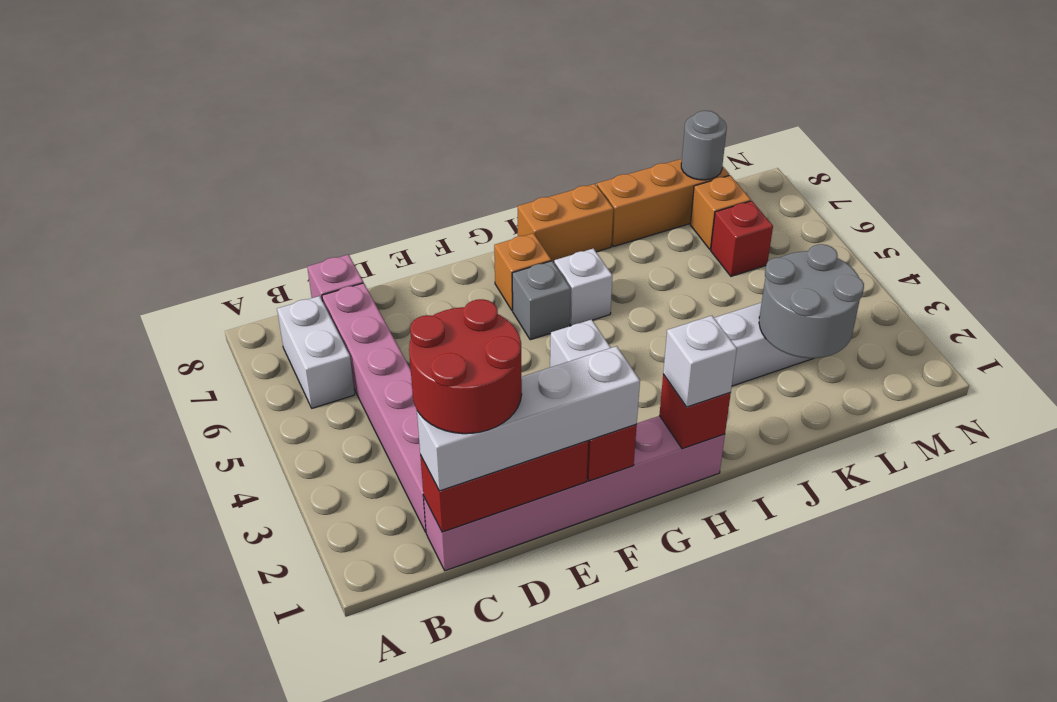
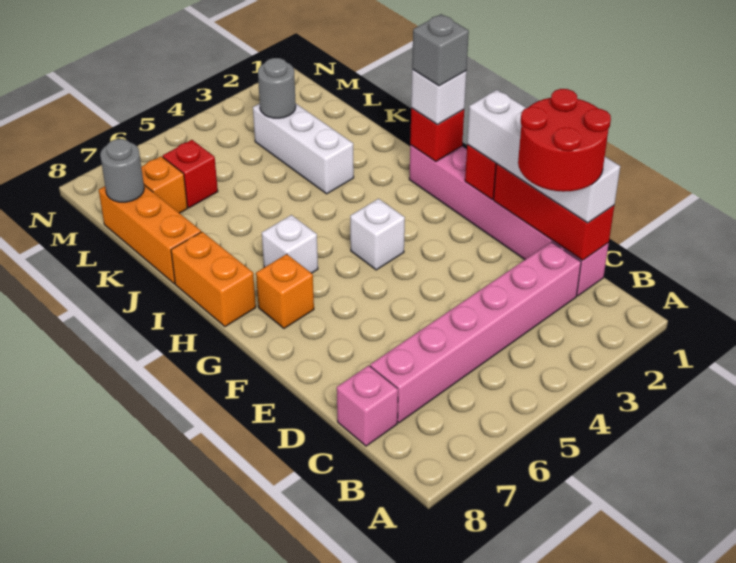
white 1x2 brick [277,296,355,408] -> none
grey 1x1 brick [512,261,571,340] -> grey 1x1 brick moved to [412,14,469,86]
grey 2x2 round brick [759,244,864,358] -> grey 1x1 round brick [258,58,296,118]

